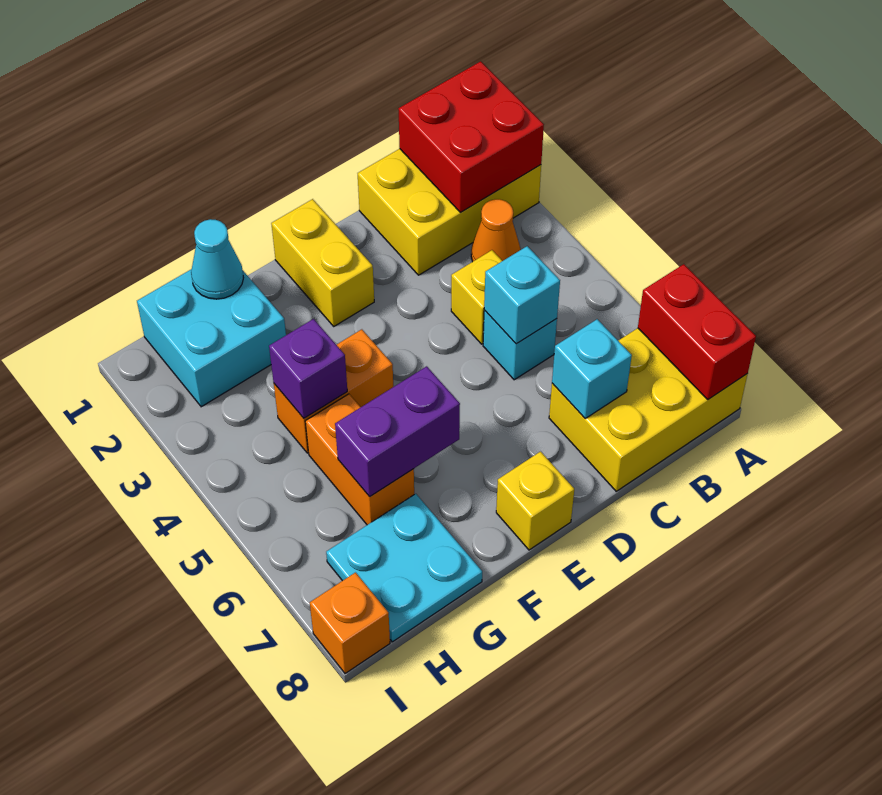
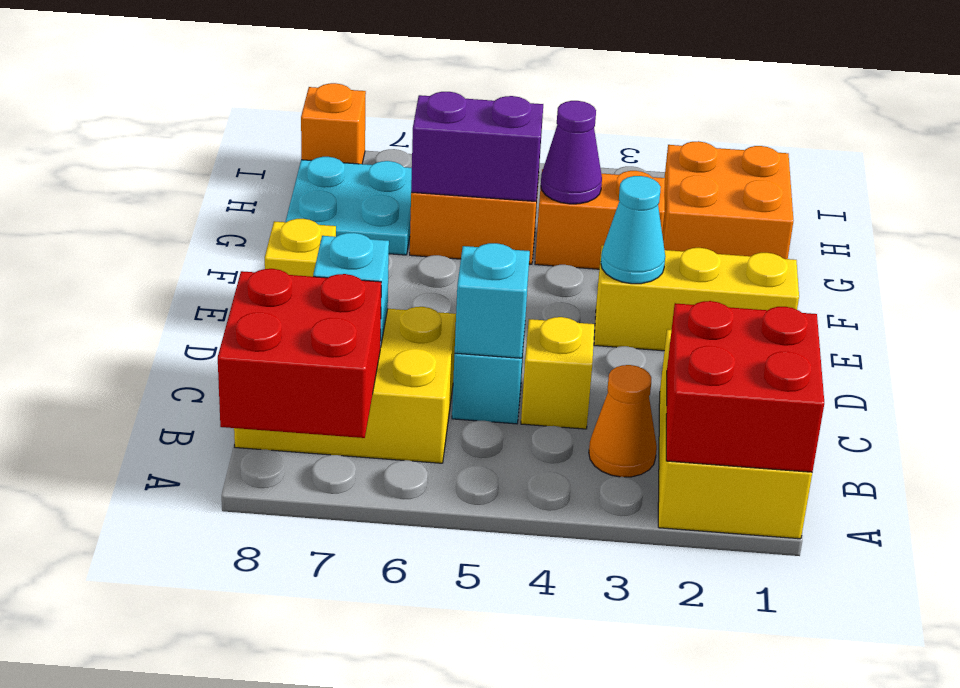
yellow 2x3 brick [549,328,747,491] -> yellow 2x3 brick turned to [234,307,456,463]
red 1x2 brick [638,264,756,399] -> red 2x2 brick [218,269,381,438]
yellow 1x2 brick [271,199,374,326] -> yellow 1x3 brick [594,245,799,351]
orange 1x2 brick [274,329,393,453] -> orange 1x2 brick turned to [535,169,665,269]
purple 1x2 brick [335,366,460,497] -> purple 1x2 brick turned to [411,92,543,201]
cyan 2x2 brick [137,269,286,407] -> orange 2x2 brick [662,141,794,259]
cyan 1x1 cone [191,219,243,299] -> cyan 1x1 cone moved to [601,176,665,284]
purple 1x1 brick [269,319,347,418] -> purple 1x1 cone [541,101,602,204]

